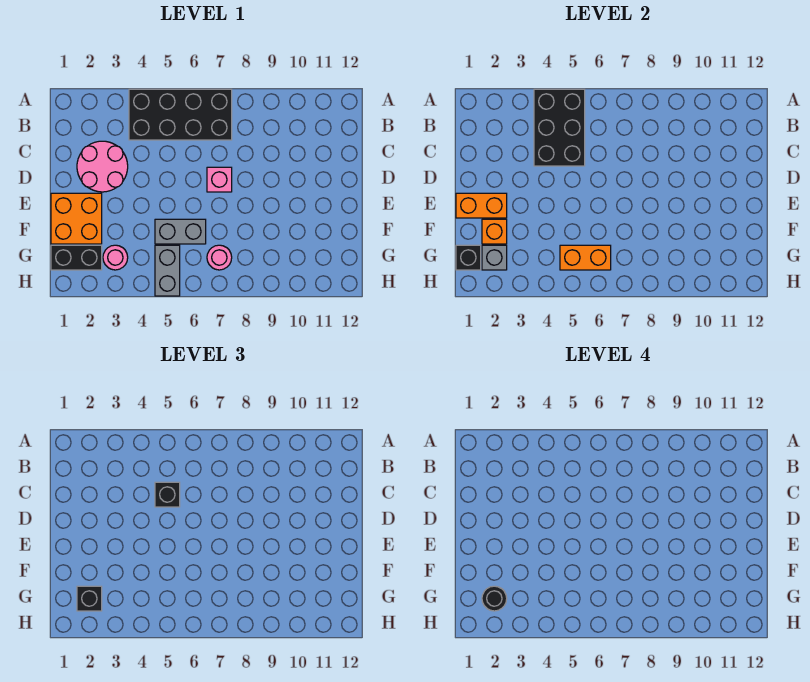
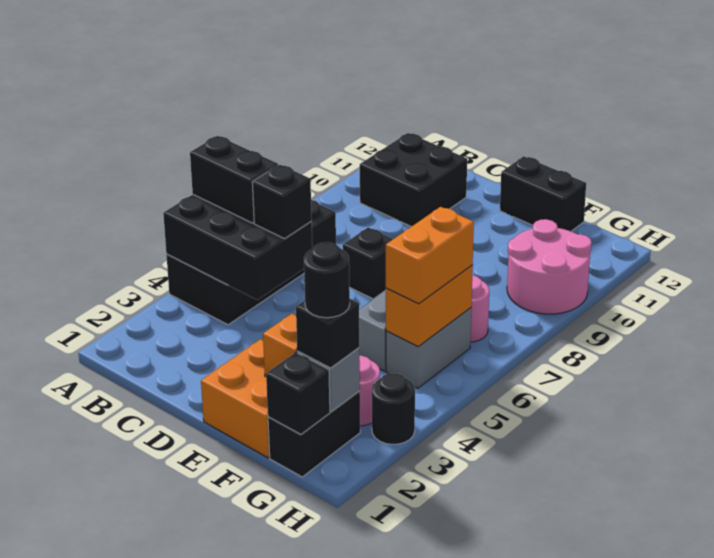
none -> black 1x2 brick [190,136,278,223]
none -> black 2x2 brick [360,133,467,227]
pink 2x2 round brick [77,141,128,192] -> pink 2x2 round brick moved to [507,219,592,314]
pink 1x1 brick [207,167,232,192] -> black 1x1 brick [343,228,393,299]
orange 1x2 brick [456,193,507,218] -> orange 1x2 brick moved to [386,207,474,304]
none -> black 1x2 brick [500,156,586,231]
grey 1x2 brick [155,245,180,296] -> grey 1x2 brick turned to [386,308,471,388]
none -> black 1x1 round brick [372,373,415,444]

